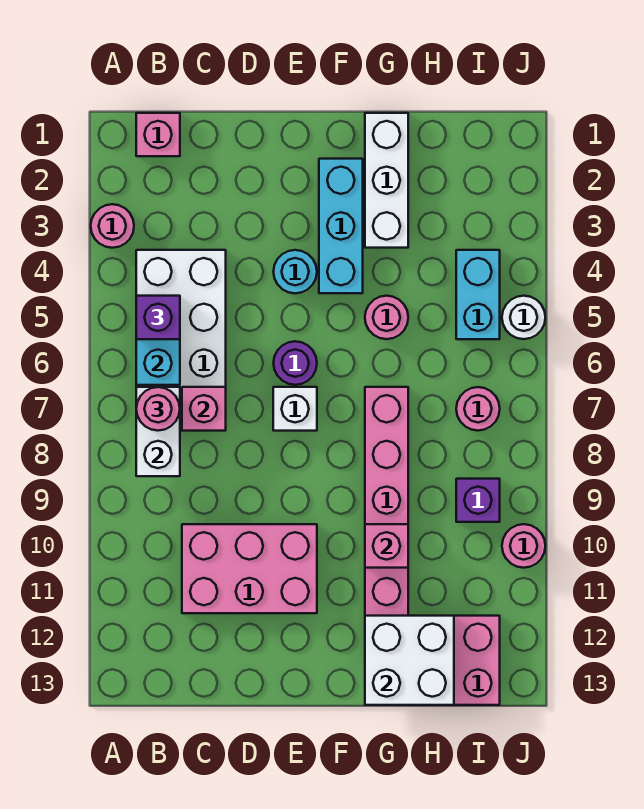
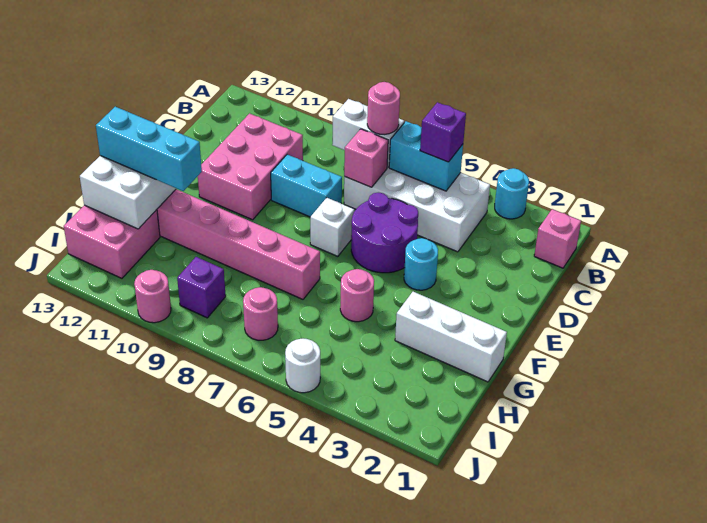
pink 1x1 round brick [91,204,134,248] -> cyan 1x1 round brick [495,168,529,219]
purple 1x1 round brick [274,341,317,385] -> purple 2x2 round brick [351,193,418,273]
cyan 1x3 brick [319,159,363,293] -> cyan 1x3 brick moved to [96,107,202,191]
pink 1x1 brick [365,524,408,568] -> none
cyan 1x2 brick [456,250,500,339] -> cyan 1x2 brick moved to [271,154,342,217]

